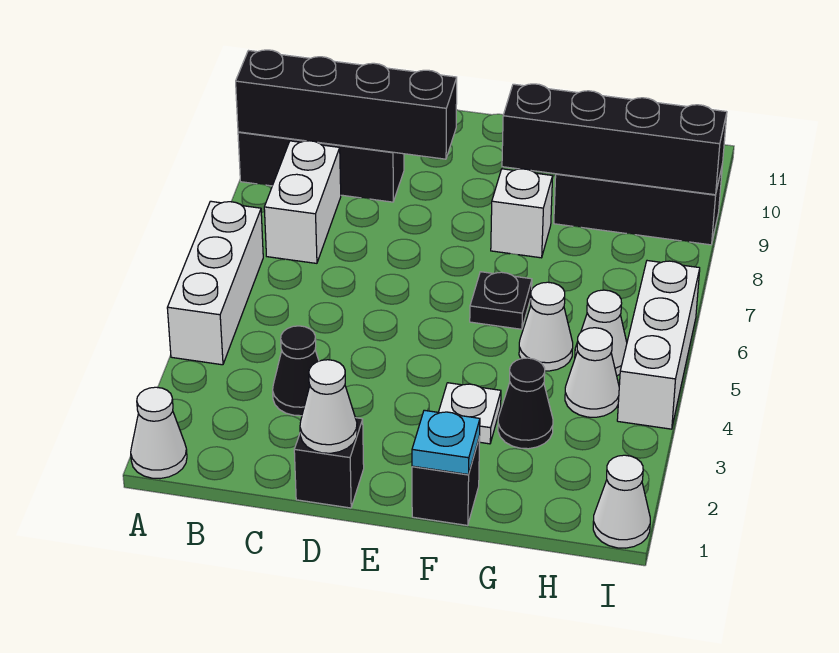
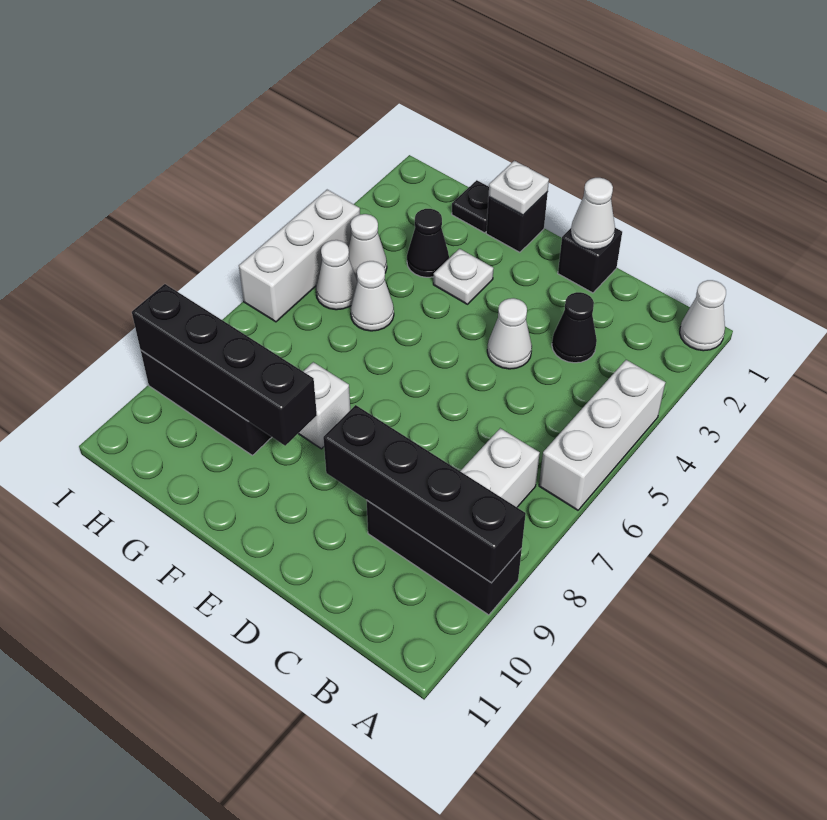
cyan 1x1 plate [412,410,480,474] -> white 1x1 plate [488,161,549,215]
black 1x1 plate [470,272,532,329] -> black 1x1 plate moved to [452,180,489,233]
white 1x1 cone [593,455,650,548] -> white 1x1 cone moved to [487,298,532,369]

